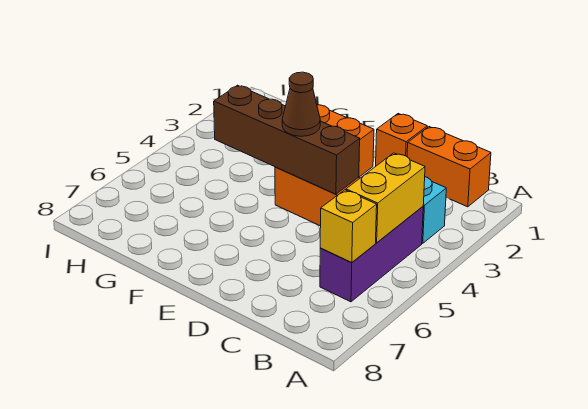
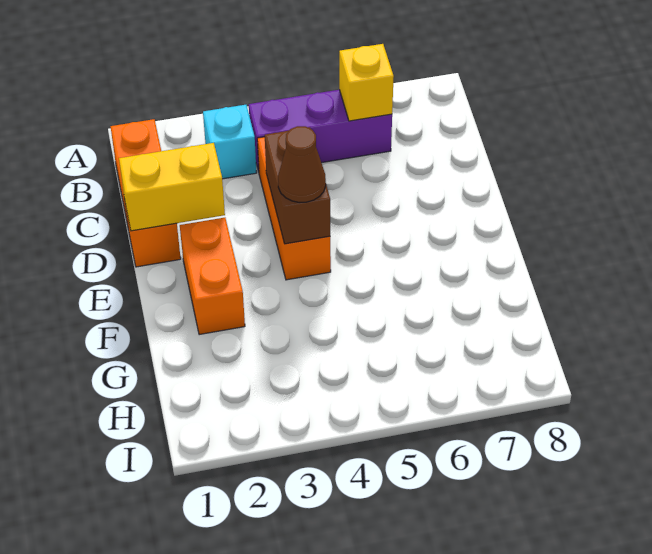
yellow 1x2 brick [346,153,425,243] -> yellow 1x2 brick moved to [119,143,225,231]
brown 1x4 brick [214,85,360,194] -> brown 1x2 brick [265,127,330,244]

